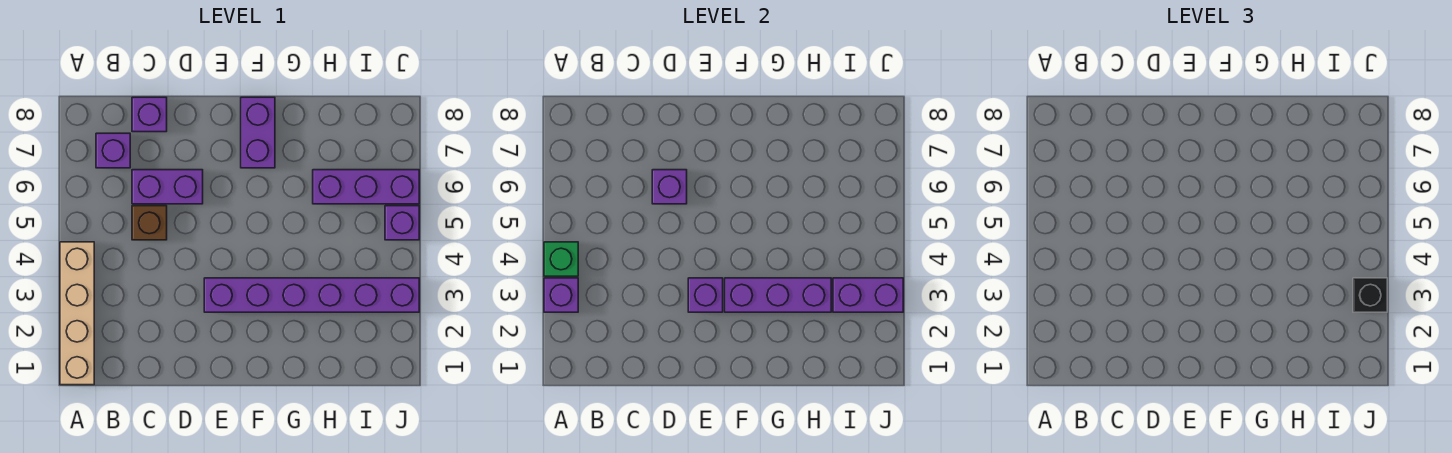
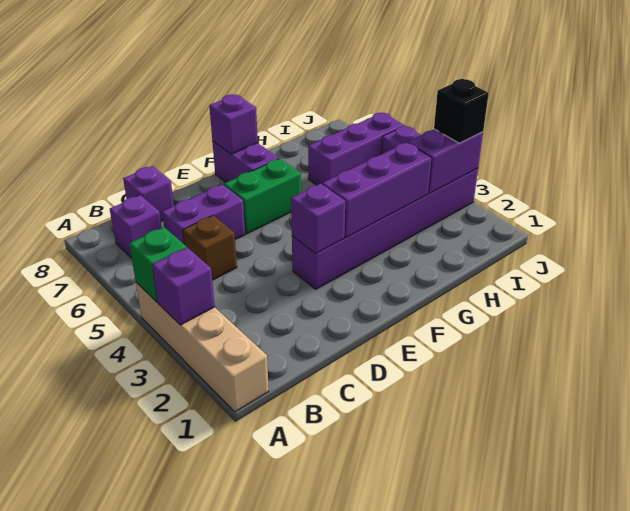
purple 1x1 brick [652,170,687,204] -> purple 1x1 brick moved to [209,94,258,154]
none -> green 1x2 brick [224,159,301,234]

